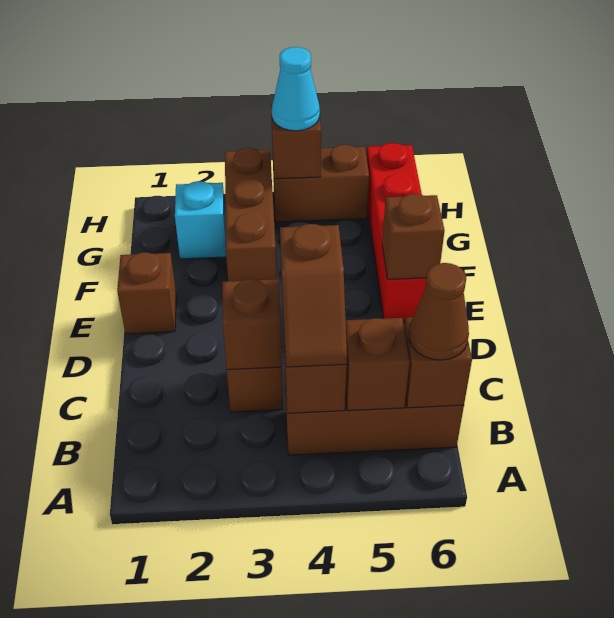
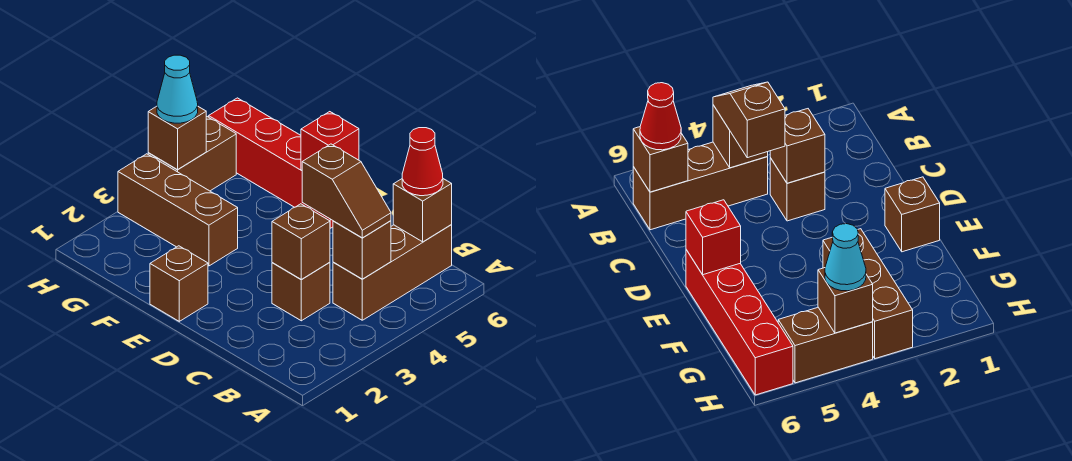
brown 1x1 brick [345,318,409,411] -> none
brown 1x1 cone [409,263,469,360] -> red 1x1 cone [402,128,443,196]
brown 1x1 brick [382,194,445,279] -> red 1x1 brick [301,112,359,170]
cyan 1x1 brick [175,181,226,259] -> none

